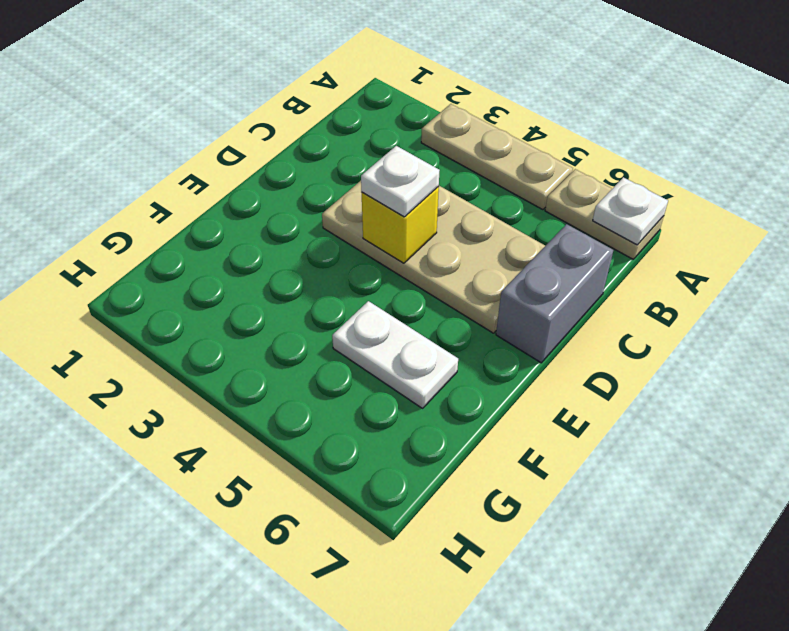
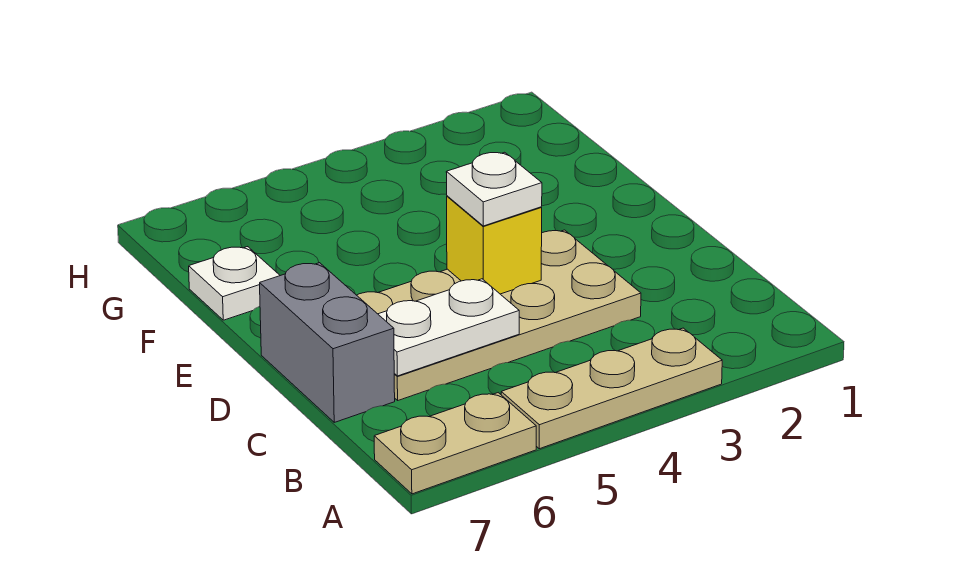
white 1x1 plate [593,177,668,245] -> white 1x1 plate moved to [189,247,280,320]
white 1x2 plate [332,301,458,408] -> white 1x2 plate moved to [378,279,519,376]

